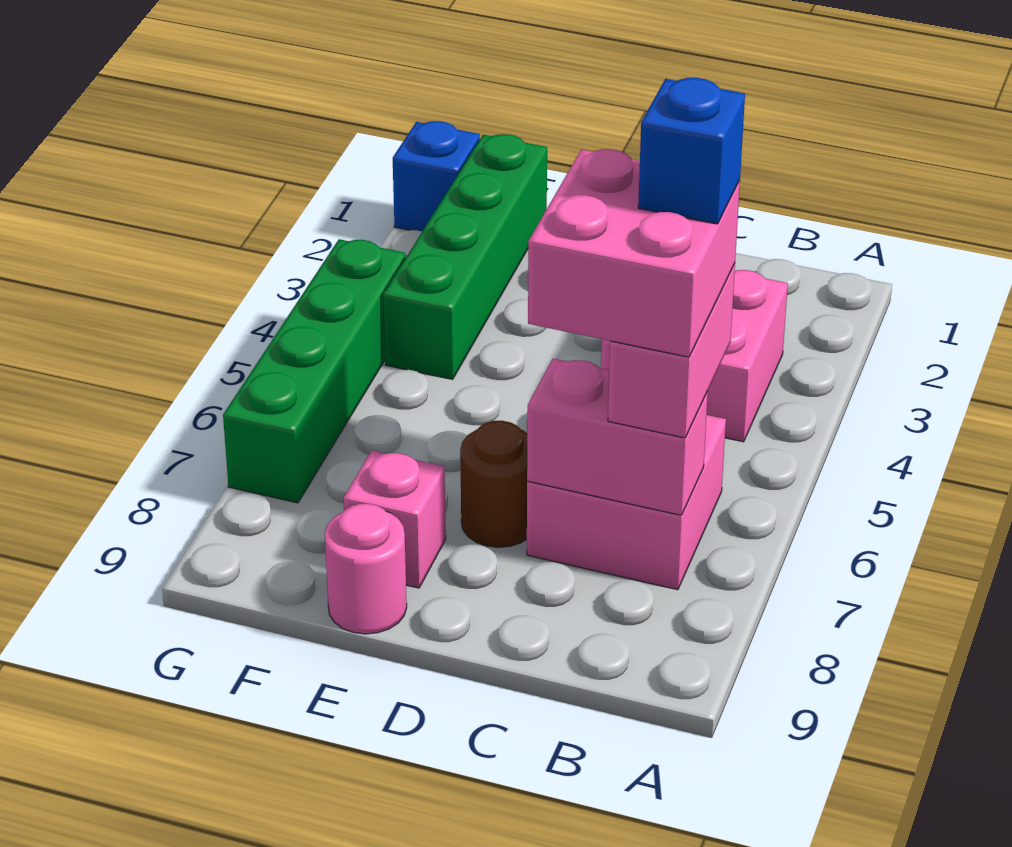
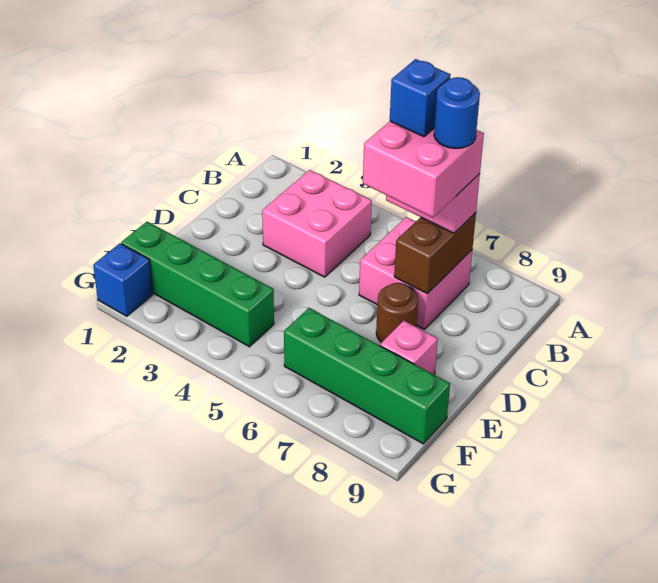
pink 1x2 brick [527,359,708,515] -> brown 1x2 brick [394,213,476,294]
none -> blue 1x1 round brick [434,77,480,149]
pink 1x1 round brick [325,504,407,634] -> none
green 1x4 brick [223,239,405,503] -> green 1x4 brick moved to [284,308,450,444]

